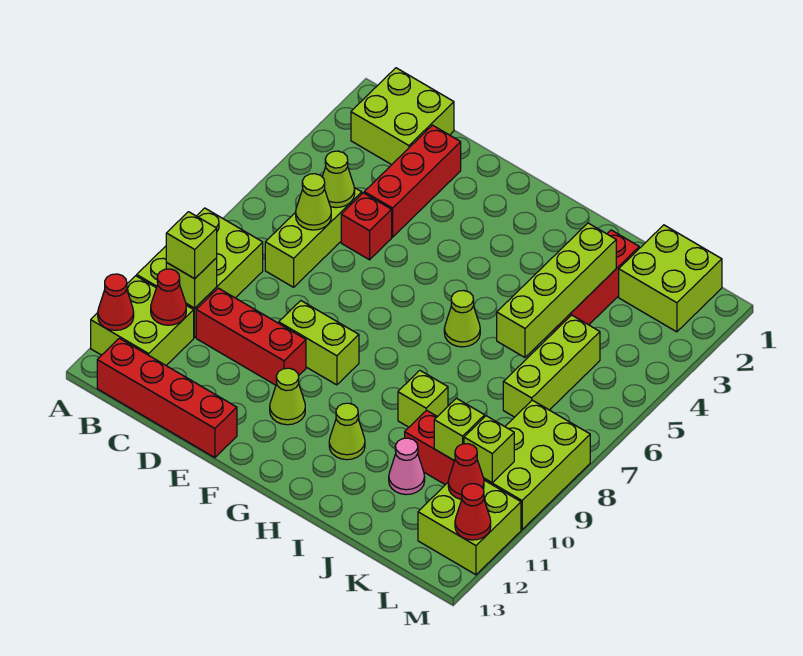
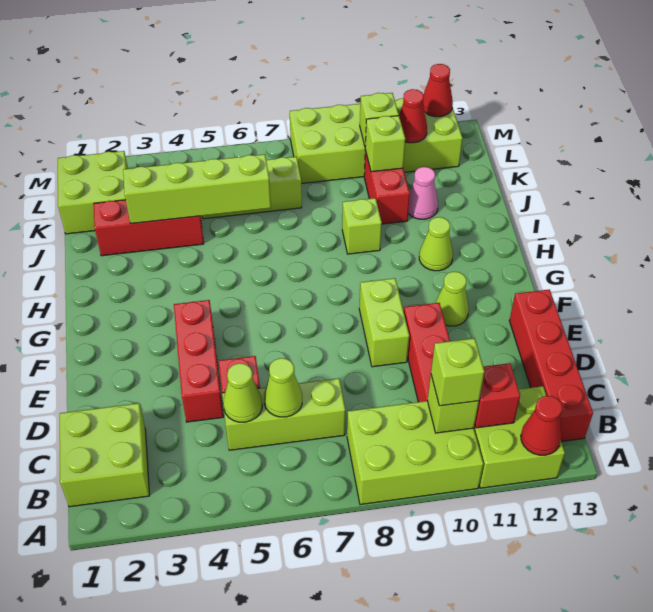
red 1x1 cone [151,269,186,325] -> red 1x1 brick [475,363,520,428]
red 1x3 brick [364,125,461,237] -> red 1x3 brick turned to [174,300,223,422]
lime 1x1 cone [444,290,480,347] -> none

